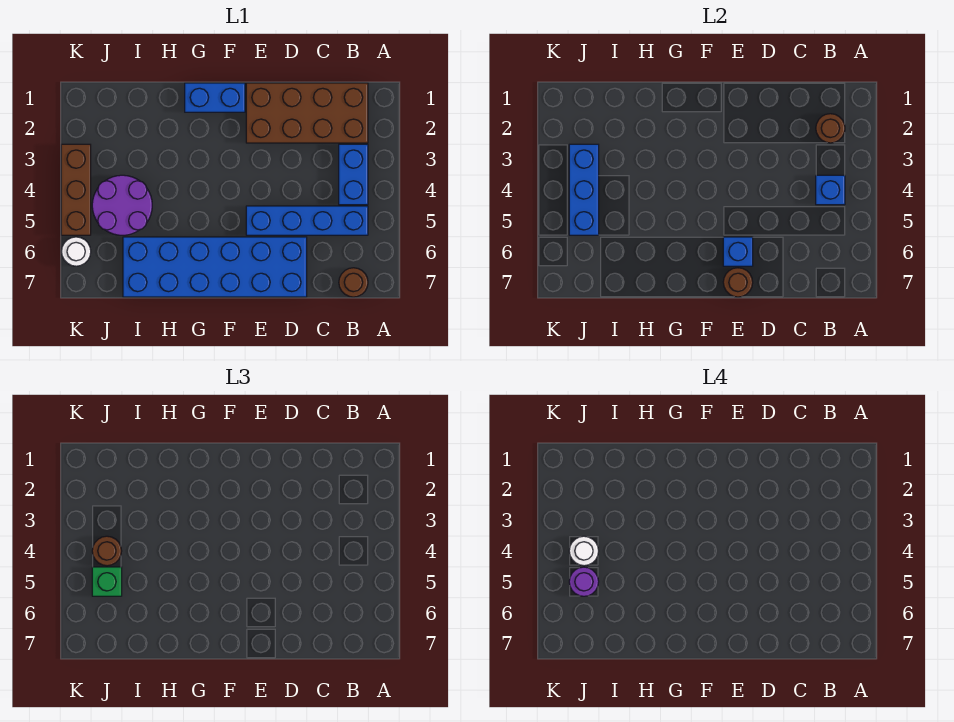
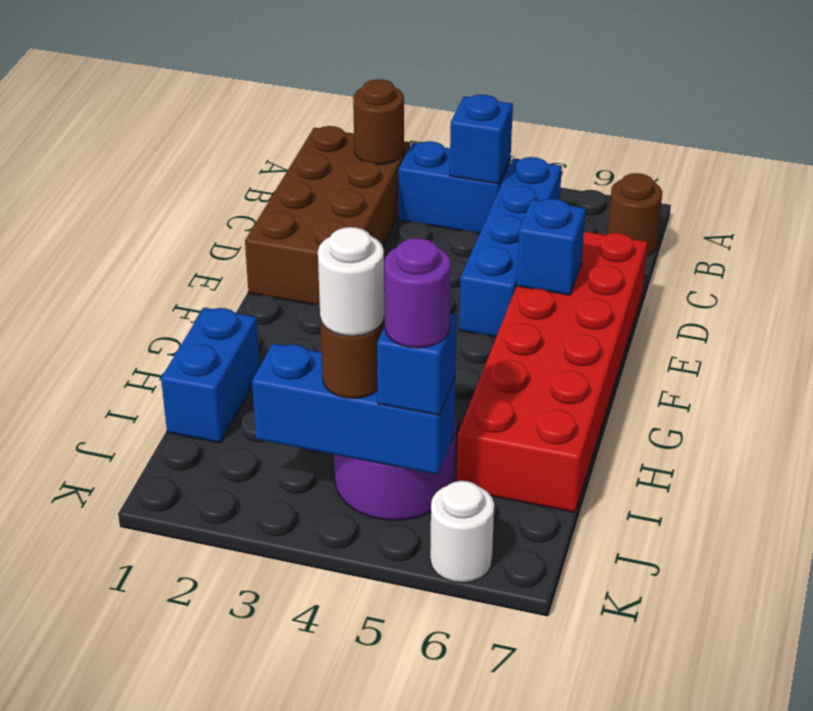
blue 2x6 brick [123,237,307,297] -> red 2x6 brick [457,231,648,512]
brown 1x1 round brick [723,268,753,297] -> none
blue 1x2 brick [185,83,245,112] -> blue 1x2 brick moved to [161,308,260,443]
green 1x1 brick [92,567,122,596] -> blue 1x1 brick [377,314,457,415]
brown 1x3 brick [61,144,91,235] -> none

